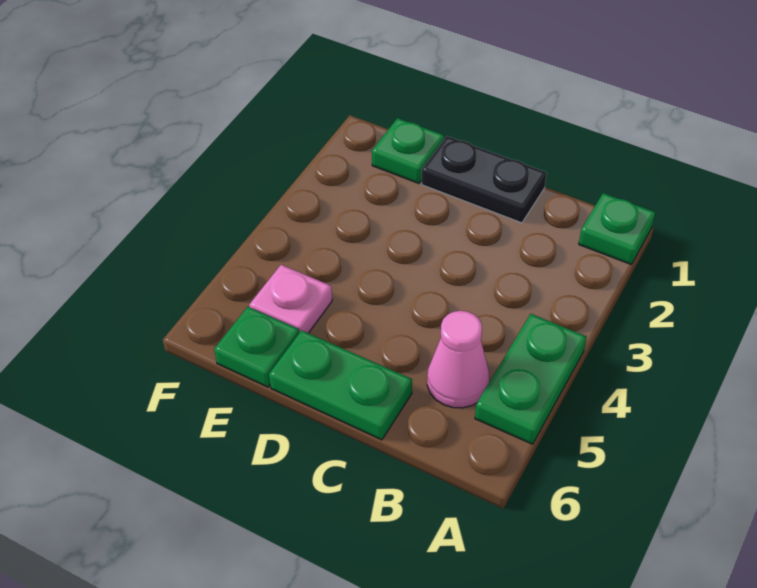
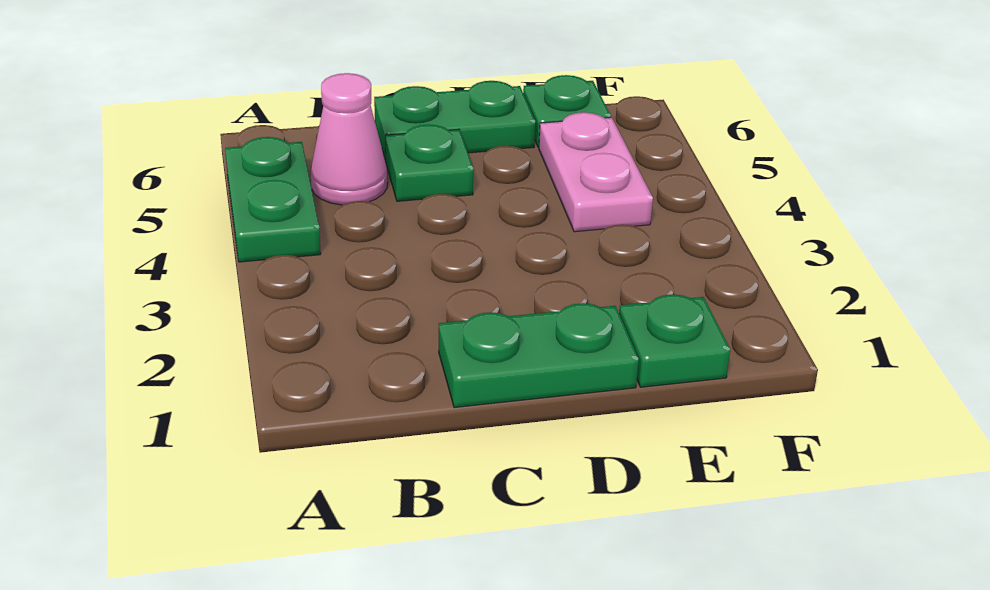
green 1x1 plate [579,193,656,265] -> green 1x1 plate moved to [385,124,473,201]
black 1x2 plate [422,136,547,223] -> green 1x2 plate [439,303,639,408]
pink 1x1 plate [249,265,332,333] -> pink 1x2 plate [539,112,653,232]

